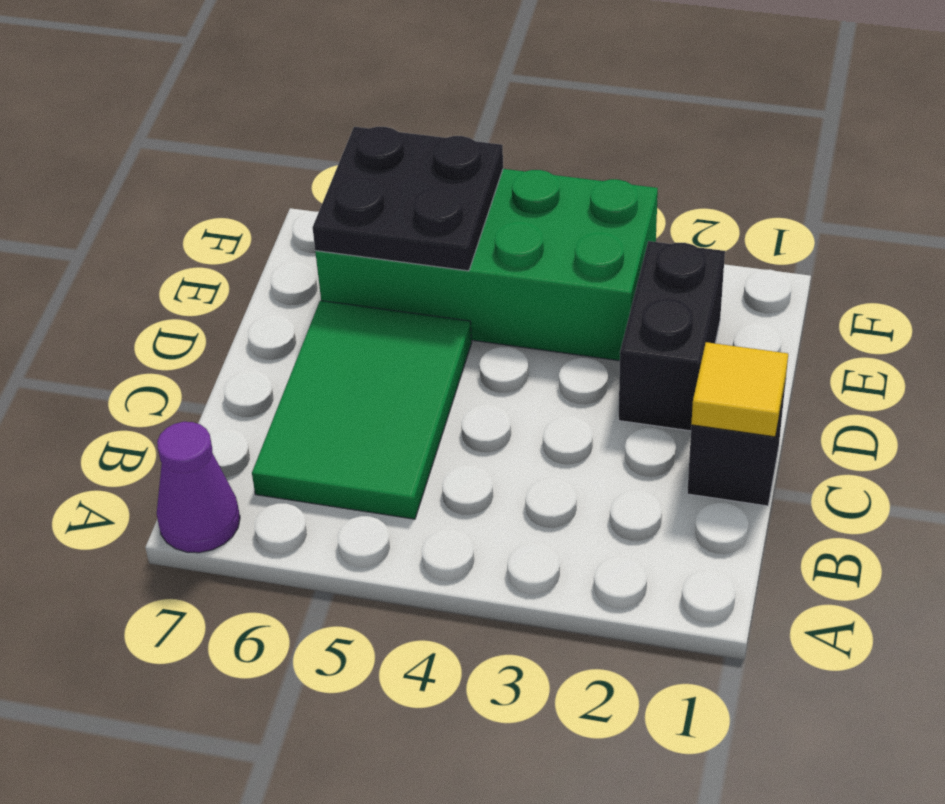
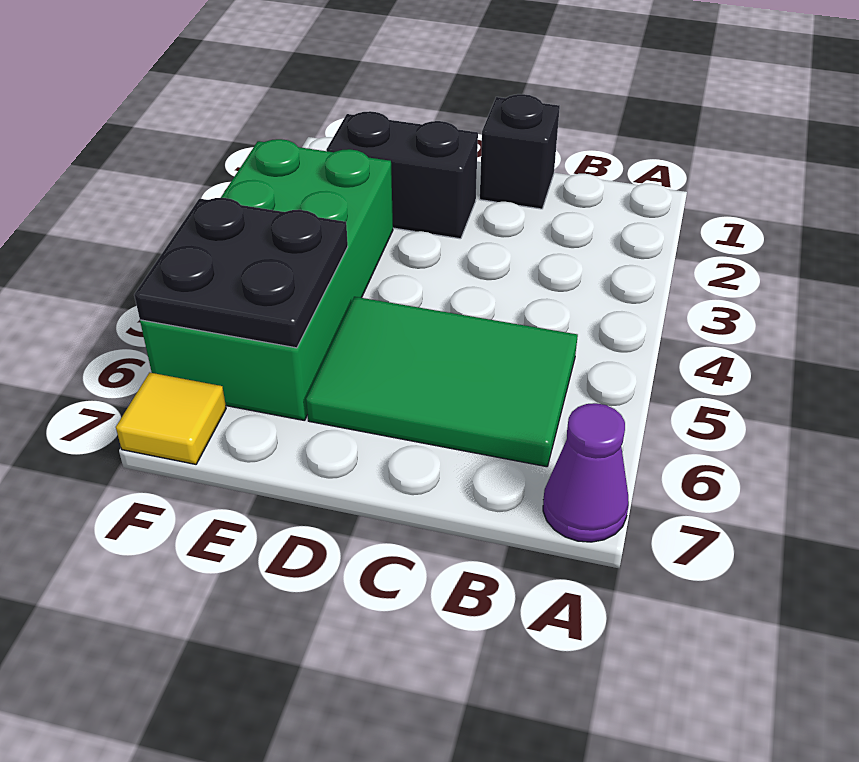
yellow 1x1 tile [691,342,788,437] -> yellow 1x1 tile moved to [116,373,226,464]

